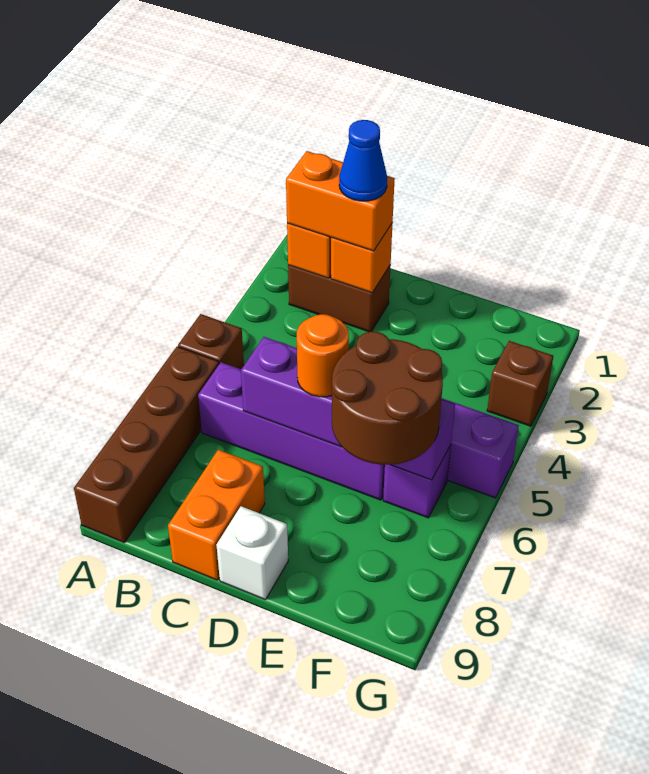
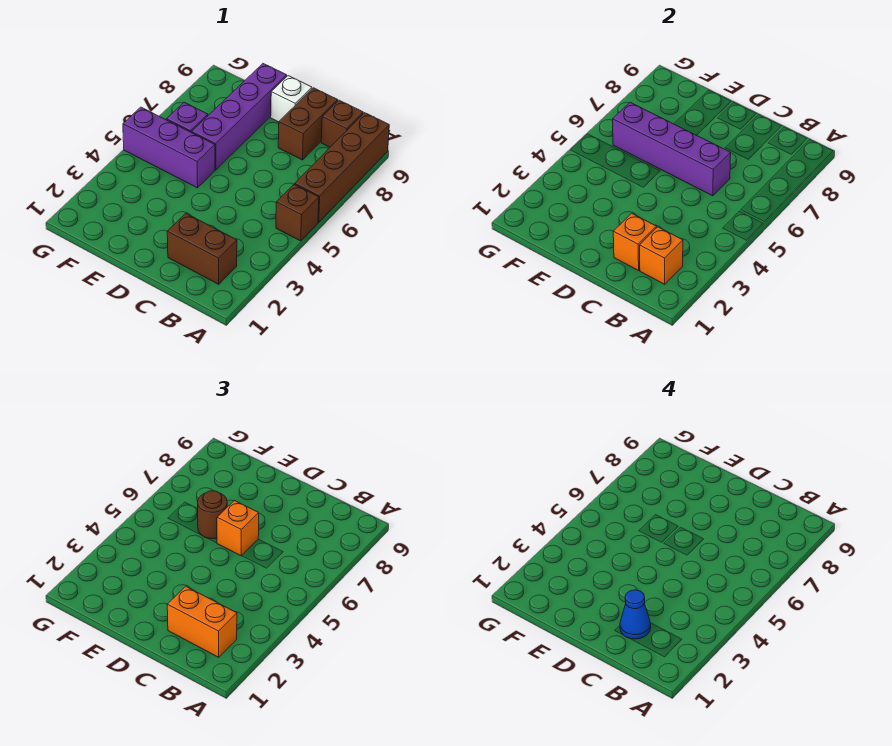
purple 1x4 brick [198,362,385,500] -> purple 1x4 brick turned to [192,64,287,170]
orange 1x2 brick [168,450,265,580] -> brown 1x2 brick [278,88,338,160]
orange 1x1 round brick [297,314,349,397] -> orange 1x1 brick [217,501,259,556]
brown 2x2 round brick [332,331,443,465] -> brown 1x1 round brick [198,491,227,539]
brown 1x1 brick [487,341,553,426] -> brown 1x1 brick moved to [321,100,363,147]

